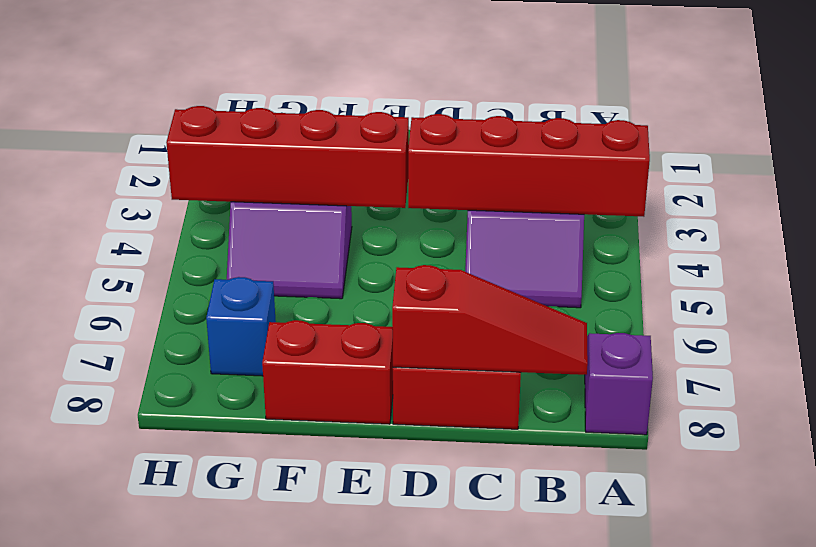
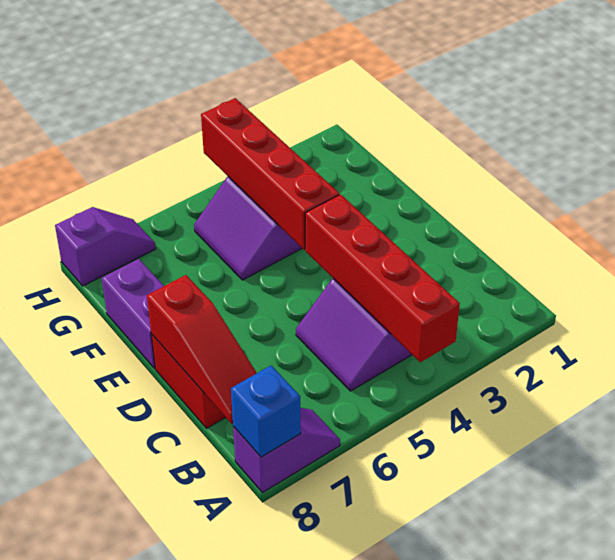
red 1x2 brick [262,320,393,424] -> purple 1x2 brick [102,259,164,369]
blue 1x1 brick [206,277,276,376] -> blue 1x1 brick moved to [231,366,301,457]
none -> purple 1x2 slope [55,207,156,286]

